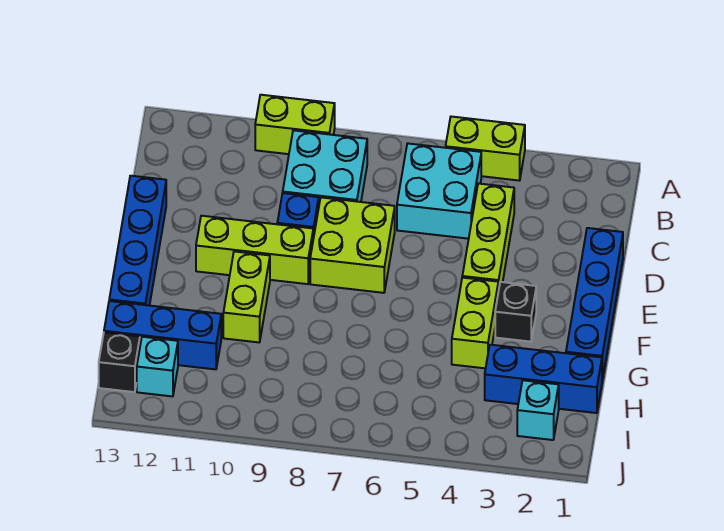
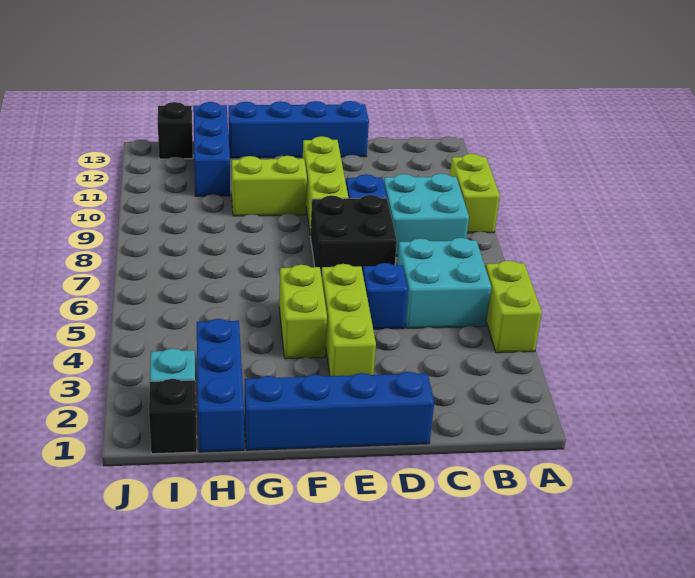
lime 1x3 brick [462,184,514,292] -> lime 1x3 brick turned to [321,264,376,376]
none -> blue 1x1 brick [363,263,408,329]
lime 2x2 brick [310,197,395,293] -> black 2x2 brick [310,195,397,276]
black 1x1 brick [495,282,536,342] -> black 1x1 brick moved to [149,379,197,454]
lime 1x2 brick [452,278,498,368] -> lime 1x2 brick turned to [279,265,327,359]
cyan 1x1 brick [137,337,178,396] -> none

